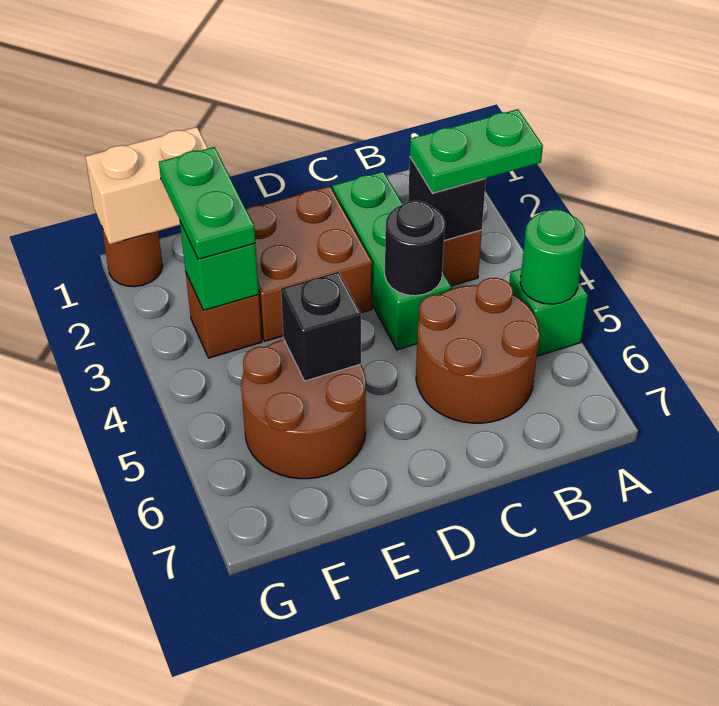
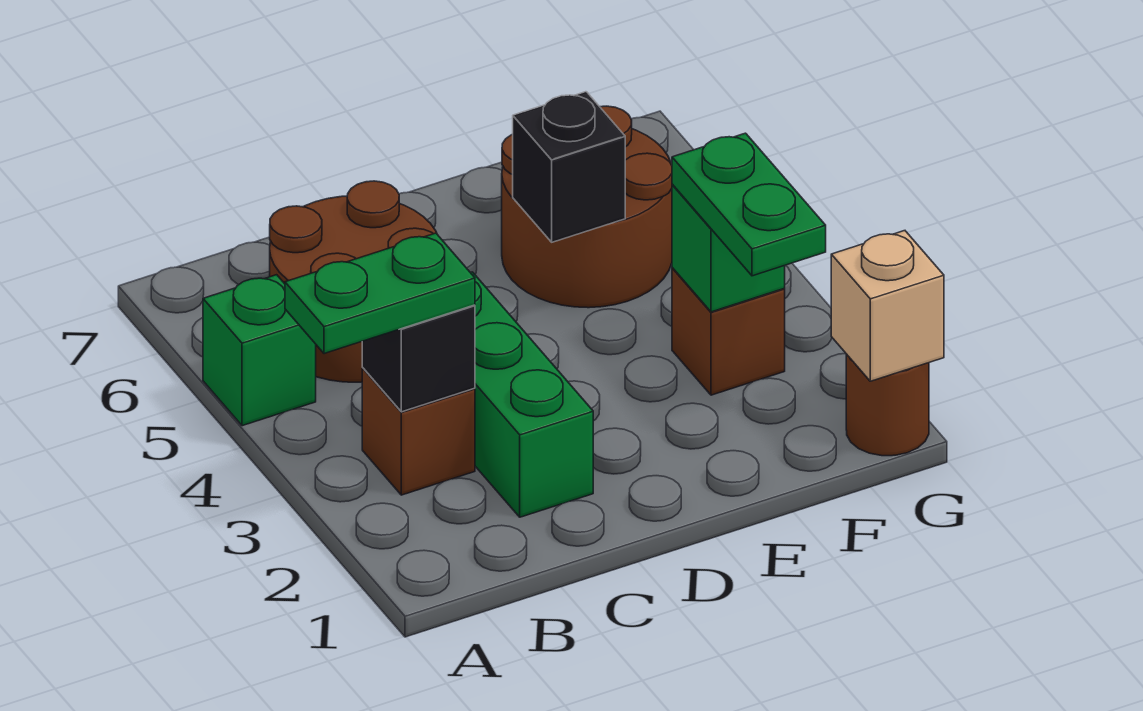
green 1x1 round brick [520,209,585,304] -> none
black 1x1 round brick [385,201,445,296] -> none
brown 2x2 brick [246,186,372,341] -> none
tan 1x2 brick [85,127,208,244] -> tan 1x1 brick [831,231,944,381]

